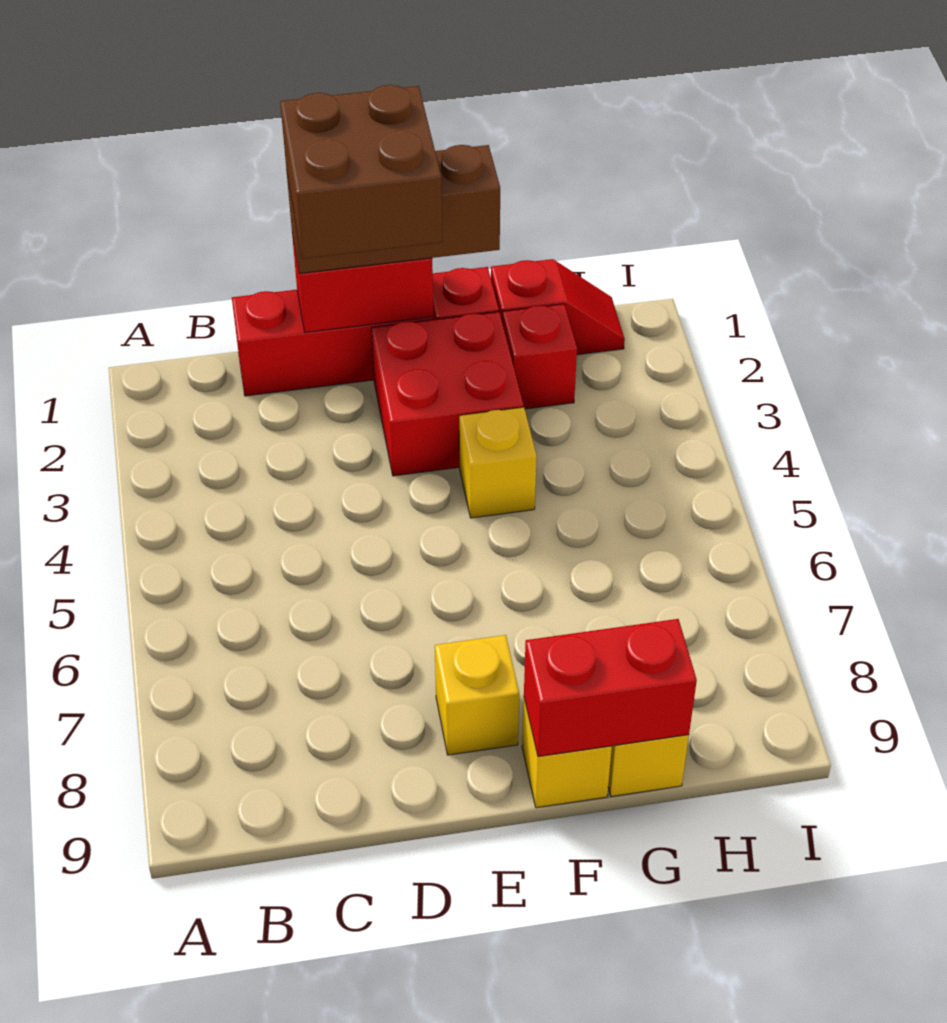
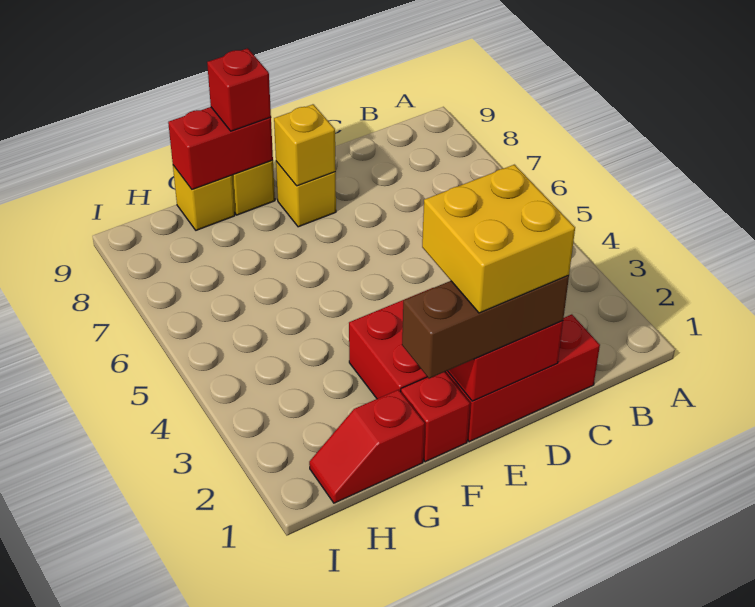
brown 2x2 brick [280,85,442,259] -> yellow 2x2 brick [422,165,575,313]
yellow 1x1 brick [459,407,537,518] -> yellow 1x1 brick moved to [274,104,336,186]
red 1x1 brick [502,304,577,409] -> red 1x1 brick moved to [207,48,271,131]

